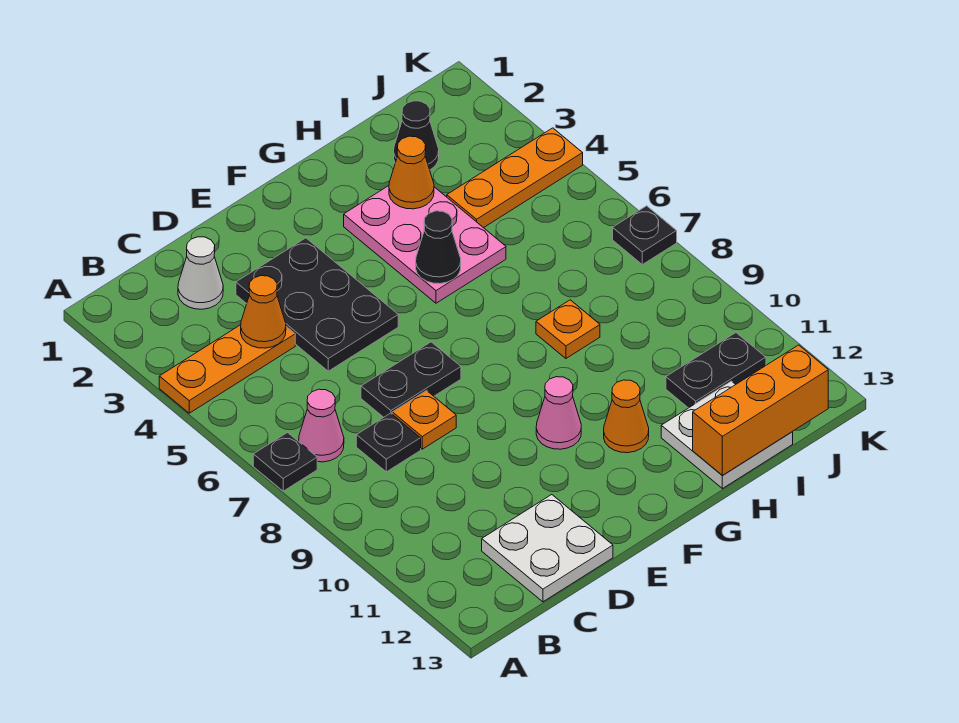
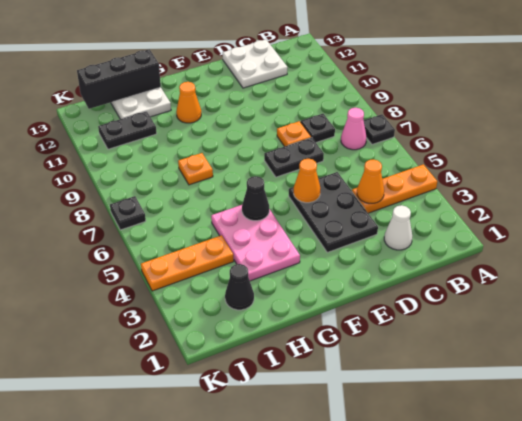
pink 1x1 cone [536,377,581,449] -> none
orange 1x1 cone [389,136,434,209] -> orange 1x1 cone moved to [294,159,320,203]
orange 1x3 brick [693,345,828,476] -> black 1x3 brick [77,49,161,109]

